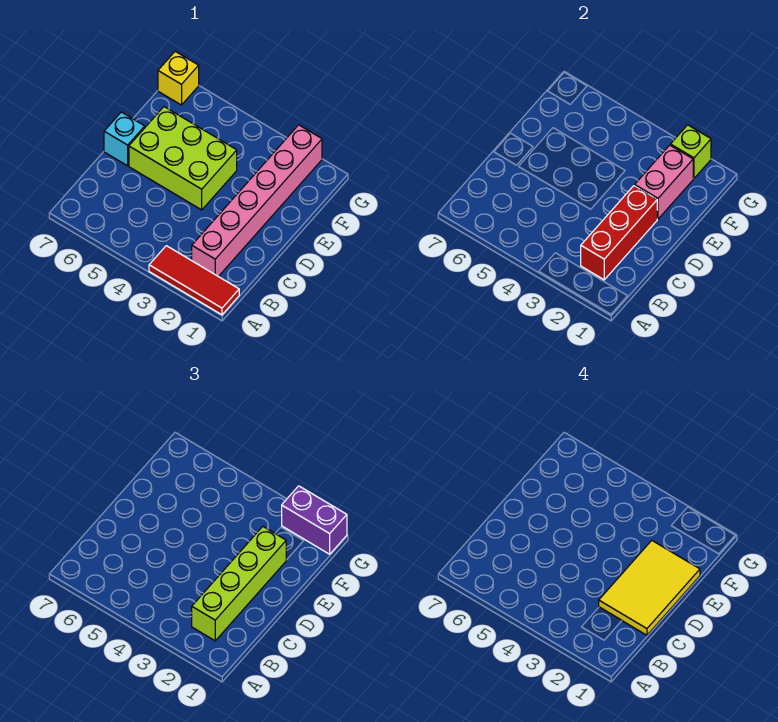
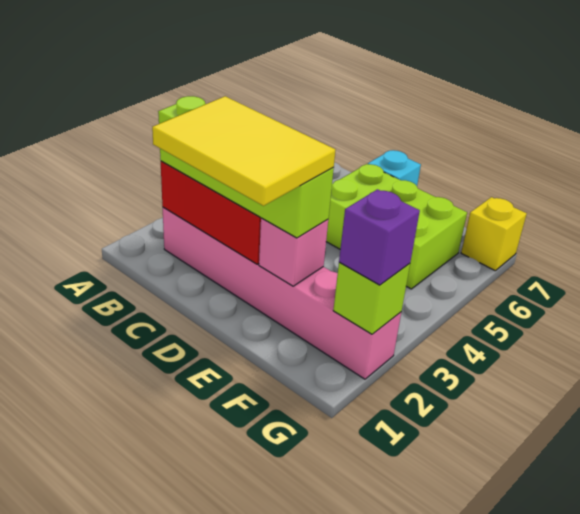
red 1x3 tile [149,246,239,315] -> none
lime 2x3 brick [129,107,237,210] -> lime 2x3 brick turned to [326,164,467,289]
pink 1x2 brick [635,145,693,219] -> pink 1x1 brick [259,218,328,286]
purple 1x2 brick [282,486,347,554] -> purple 1x1 brick [339,189,420,285]

